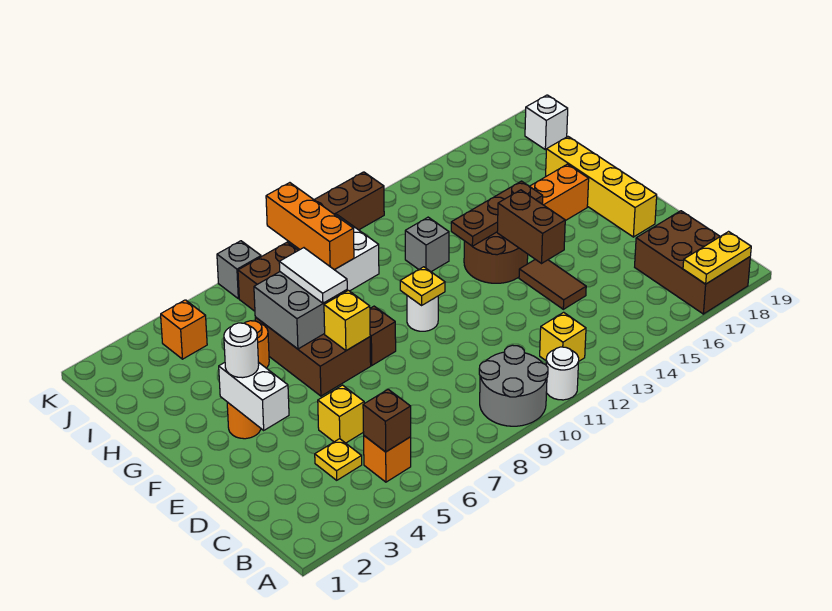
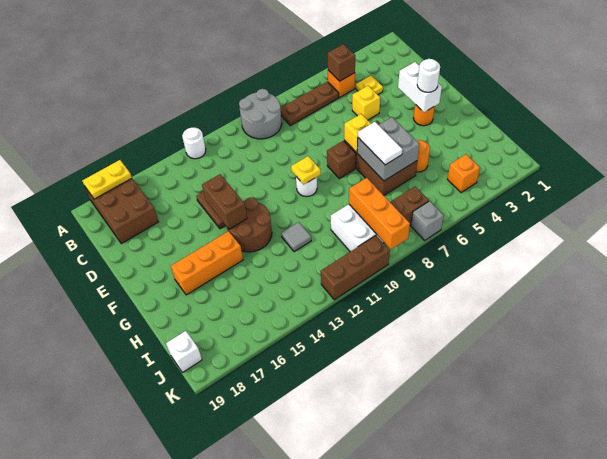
white 1x1 round brick [546,347,579,400] -> white 1x1 round brick moved to [182,128,206,159]
yellow 1x1 brick [540,312,586,361] -> none
yellow 1x4 brick [546,137,657,237] -> none
brown 1x3 plate [451,181,543,246] -> brown 1x3 plate moved to [281,82,339,126]
grey 1x1 brick [405,217,449,272] -> grey 1x1 tile [281,222,311,252]

